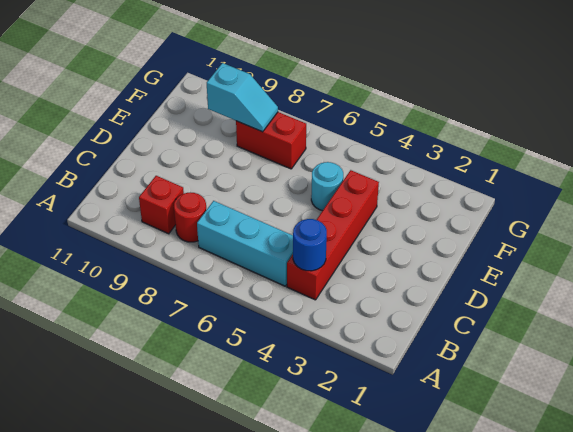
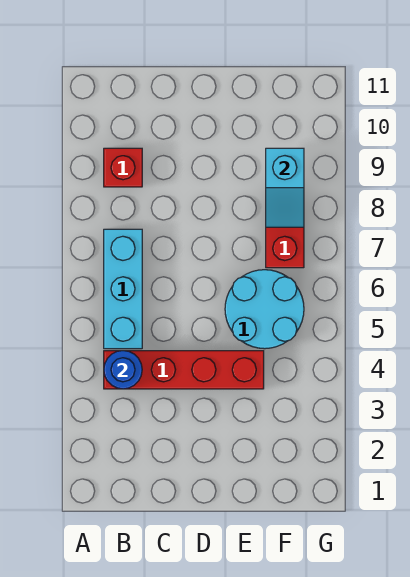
red 1x1 round brick [174,193,206,242] -> none
cyan 1x1 round brick [311,162,343,211] -> cyan 2x2 round brick [225,270,304,349]

